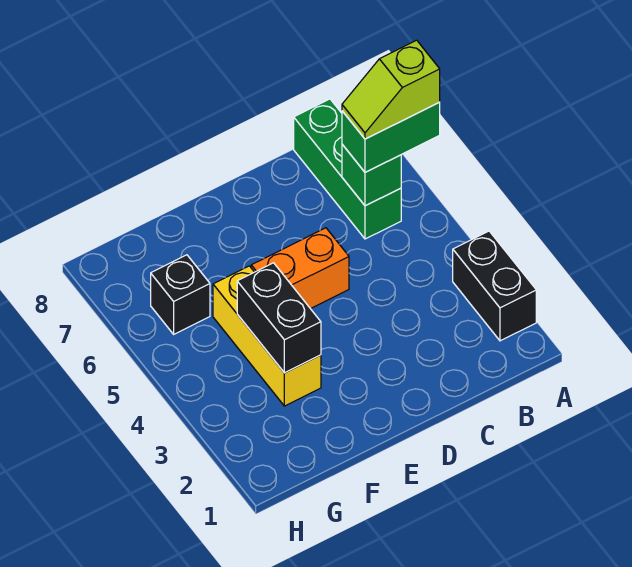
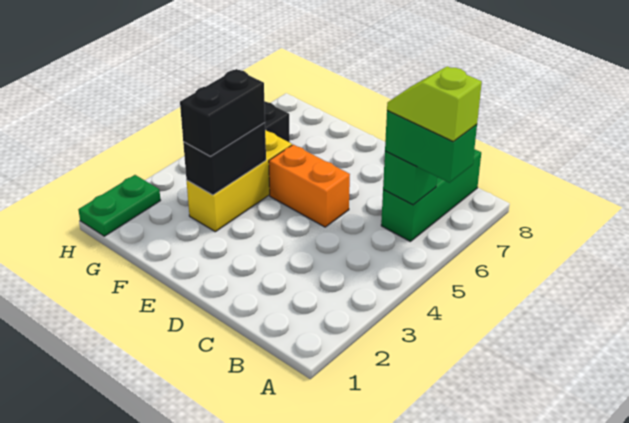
black 1x2 brick [453,231,536,341] -> black 1x2 brick moved to [180,69,265,156]
none -> green 1x2 plate [78,175,161,236]

